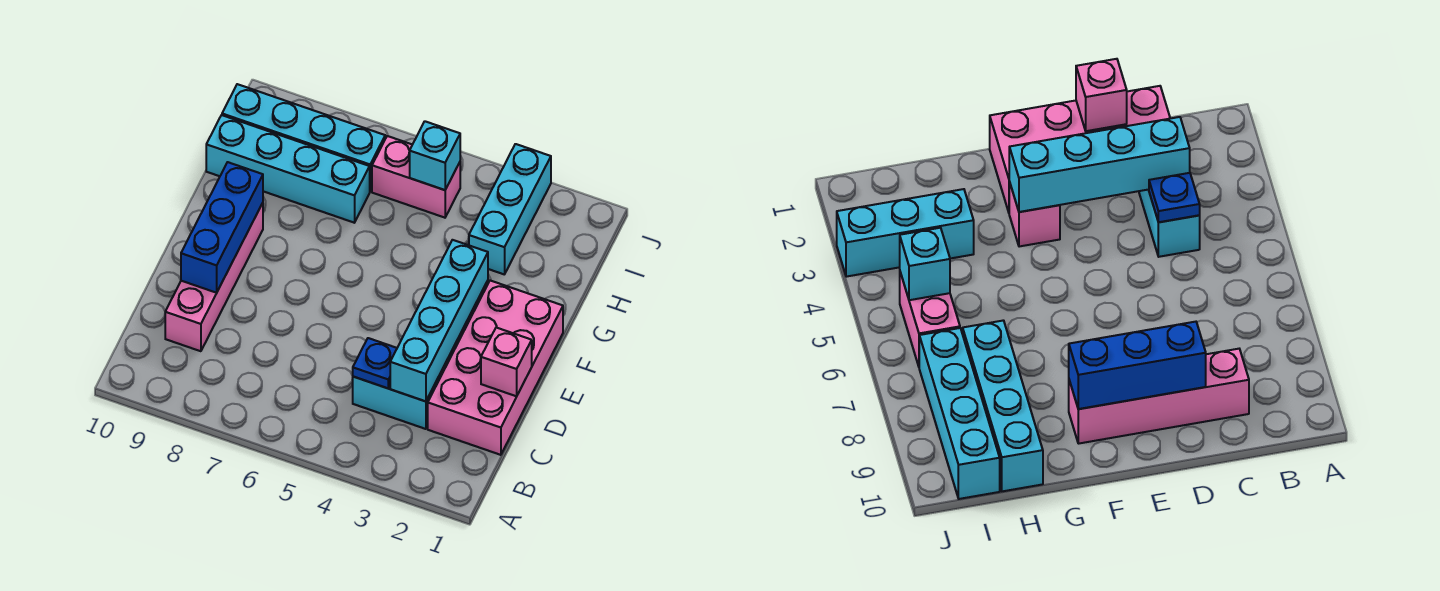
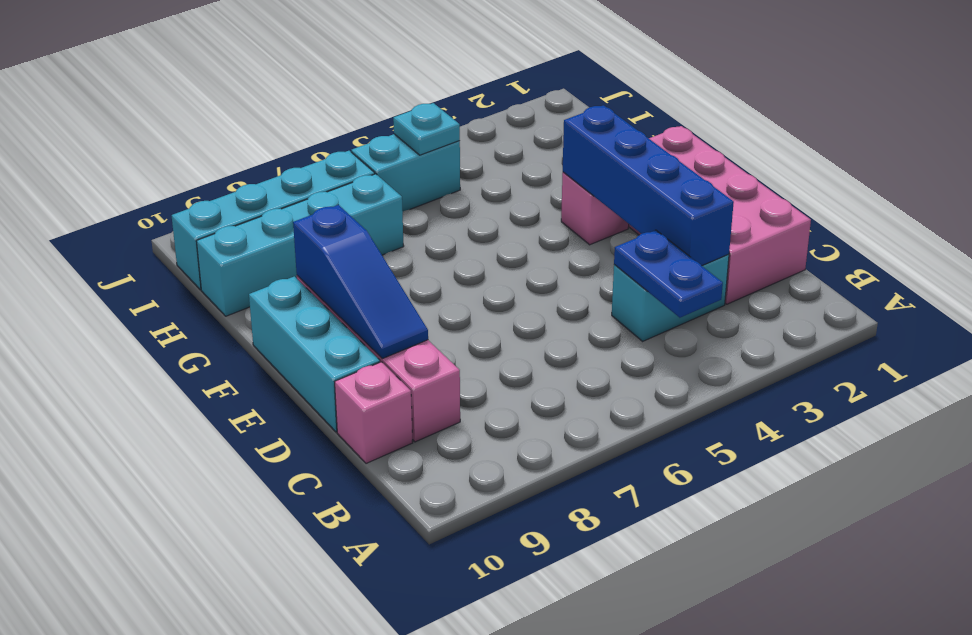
cyan 1x4 brick [390,240,488,401] -> blue 1x4 brick [563,105,734,266]
blue 1x1 plate [353,338,397,388] -> blue 1x2 plate [614,230,723,318]
pink 1x1 brick [481,327,532,396] -> pink 1x1 brick moved to [335,362,413,463]
blue 1x3 brick [181,162,263,293] -> blue 1x3 slope [293,205,428,359]
cyan 1x3 brick [469,144,551,274] -> cyan 1x3 brick moved to [249,276,380,432]
pink 1x2 brick [372,136,460,218] -> cyan 1x2 brick [351,134,460,211]
cyan 1x1 brick [410,121,460,190] -> cyan 1x1 plate [393,103,460,155]

